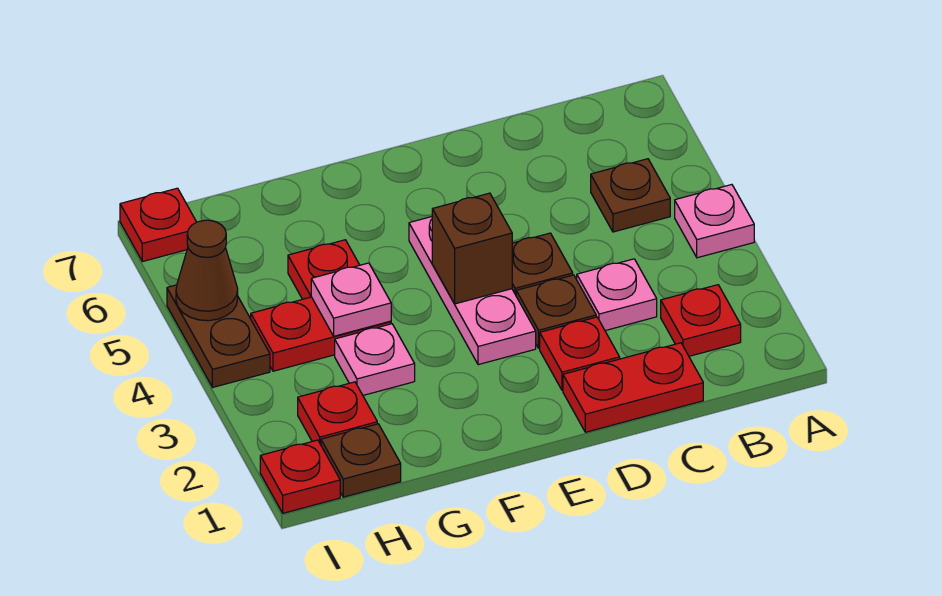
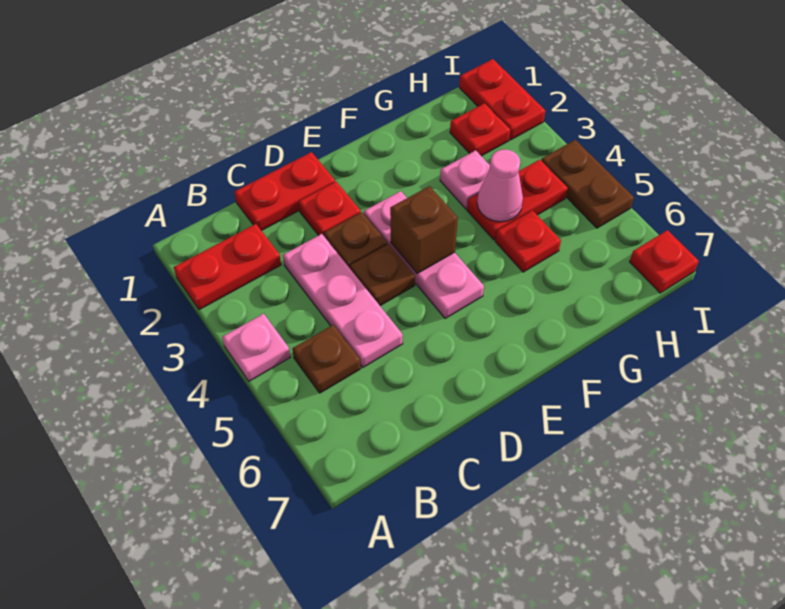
red 1x1 plate [661,285,741,356] -> red 1x2 plate [174,224,281,310]
pink 1x1 plate [577,259,657,331] -> pink 1x3 plate [283,234,403,367]
pink 1x1 plate [311,263,391,336] -> pink 1x1 cone [477,149,523,222]
brown 1x1 plate [321,424,401,497] -> none
red 1x1 plate [260,440,340,513] -> red 1x2 plate [459,59,545,140]
brown 1x1 cone [176,220,238,321] -> none

